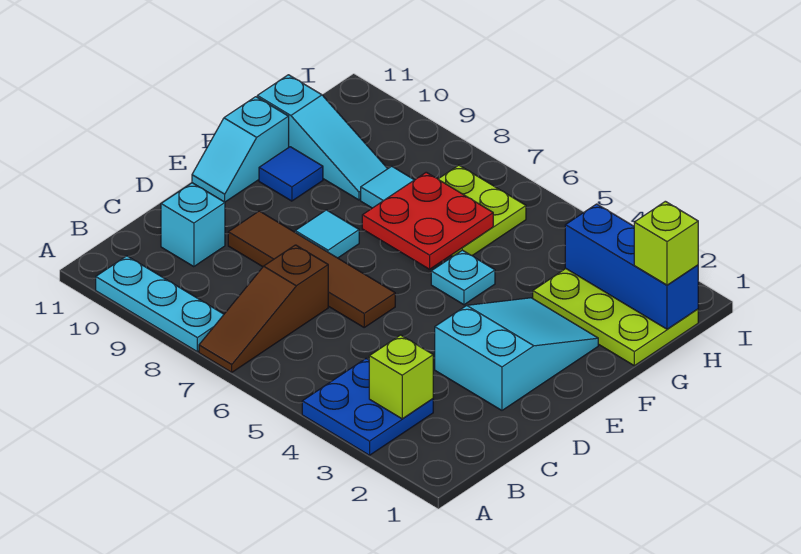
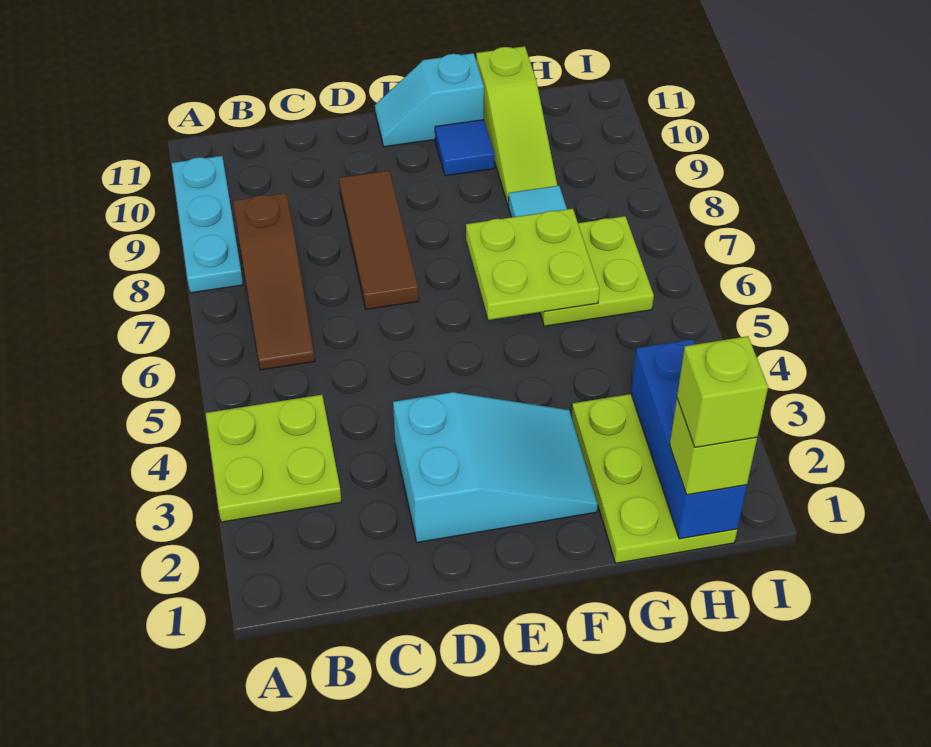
blue 2x2 plate [302,358,433,455] -> lime 2x2 plate [206,395,342,522]
brown 1x3 slope [199,245,328,372] -> brown 1x3 slope turned to [233,193,315,370]
lime 1x1 brick [369,335,433,419] -> lime 1x1 brick moved to [677,336,768,447]
cyan 1x1 brick [161,183,225,267] -> none
brown 1x4 tile [228,211,395,327] -> brown 1x3 tile [339,171,419,309]
cyan 1x1 tile [295,210,359,258] -> none
cyan 1x1 plate [431,250,495,305] -> none
red 2x2 plate [362,172,493,269] -> lime 2x2 plate [466,209,600,320]
cyan 1x3 slope [257,75,388,200] -> lime 1x3 slope [476,46,557,204]

